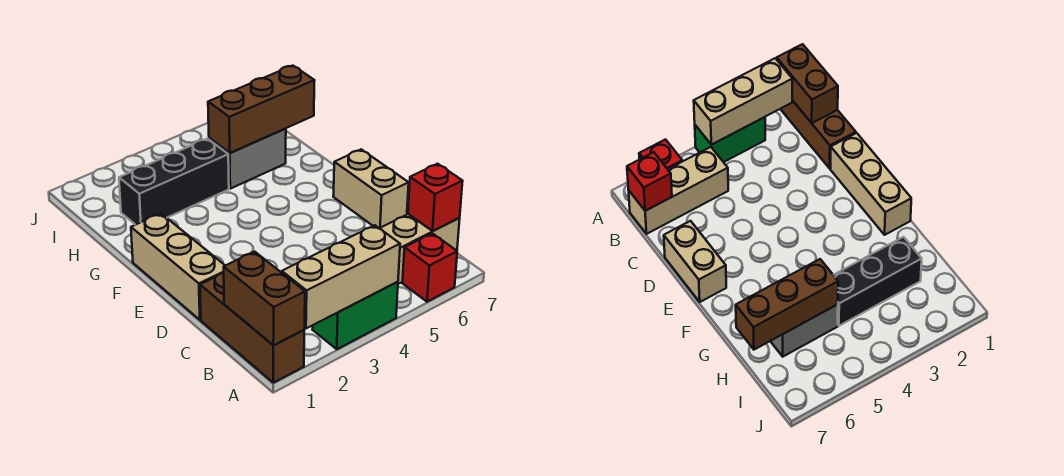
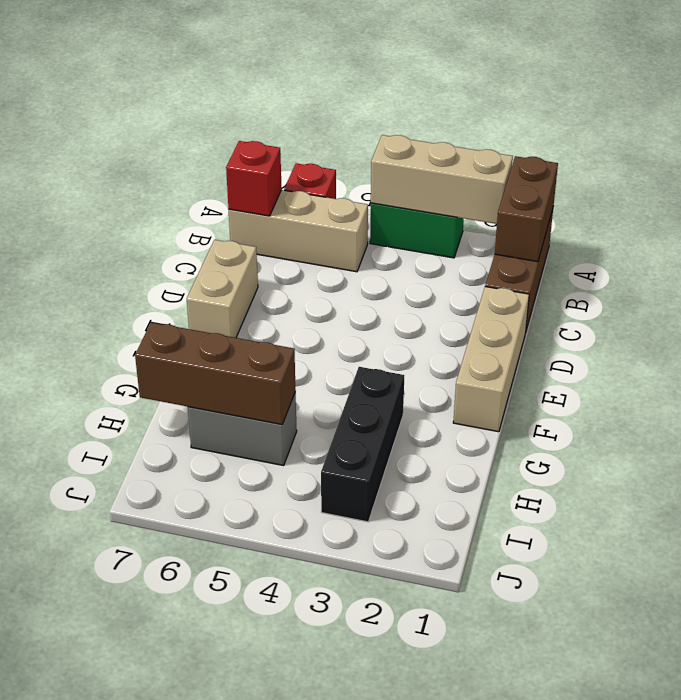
black 1x3 brick [119,139,229,225] -> black 1x3 brick turned to [321,367,404,522]

